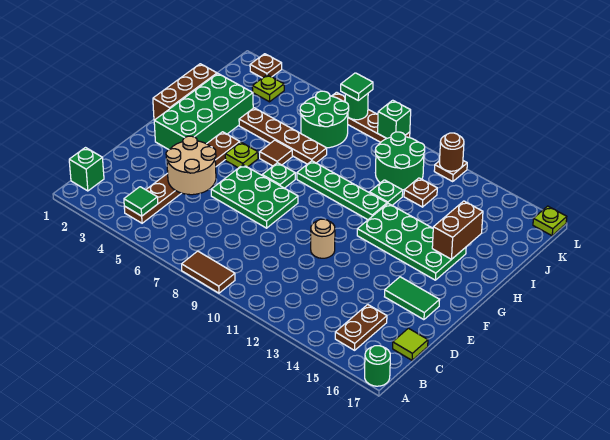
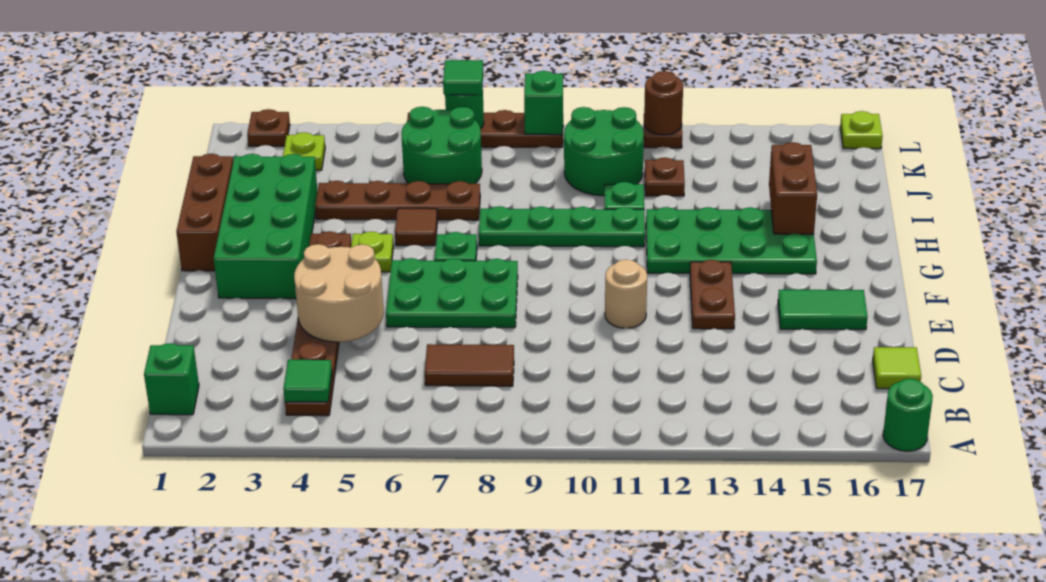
brown 1x2 tile [182,251,235,293] -> brown 1x2 tile moved to [425,344,514,386]
brown 1x2 plate [335,305,387,350] -> brown 1x2 plate moved to [690,260,735,329]

